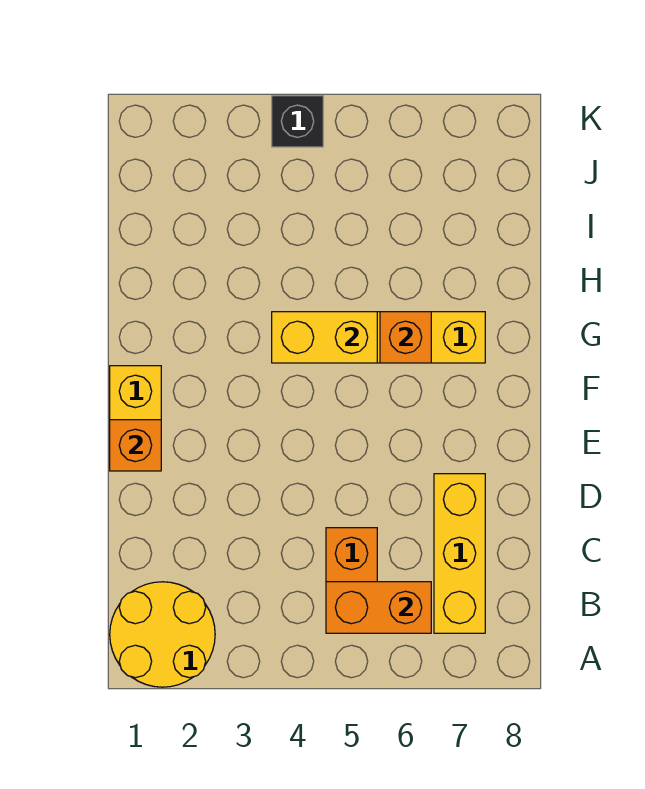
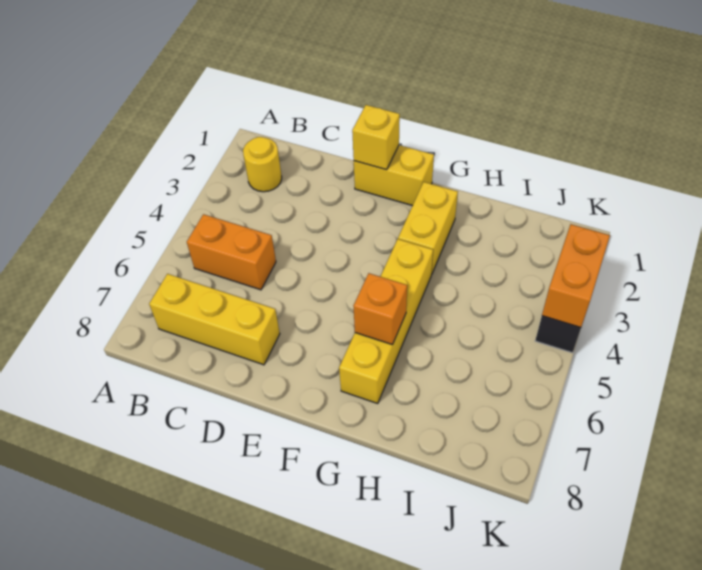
yellow 2x2 round brick [110,582,215,687] -> yellow 1x1 round brick [243,137,282,192]
orange 1x2 brick [326,582,431,633] -> orange 1x2 brick moved to [542,224,610,328]
orange 1x1 brick [110,420,161,471] -> yellow 1x1 brick [352,105,400,170]
yellow 1x2 brick [272,312,377,363] -> yellow 1x2 brick moved to [398,182,458,275]

